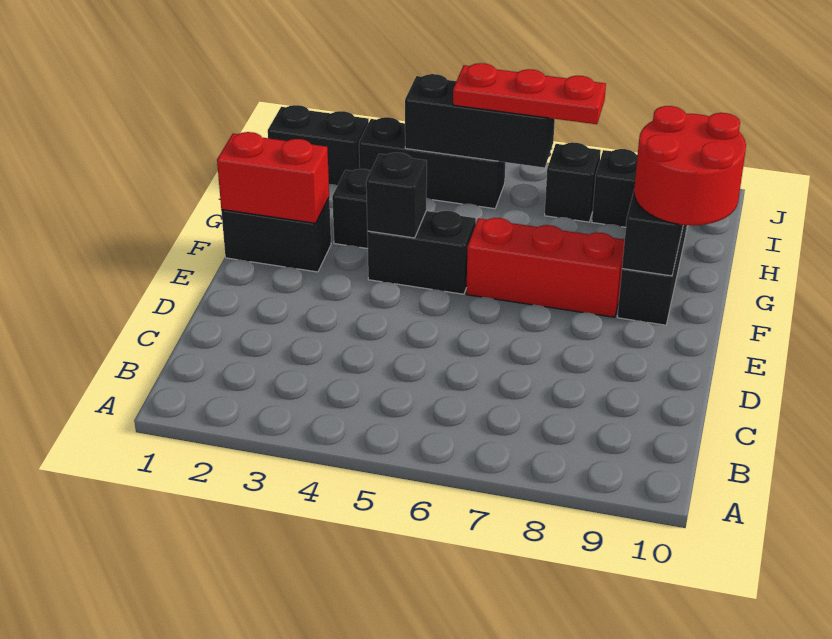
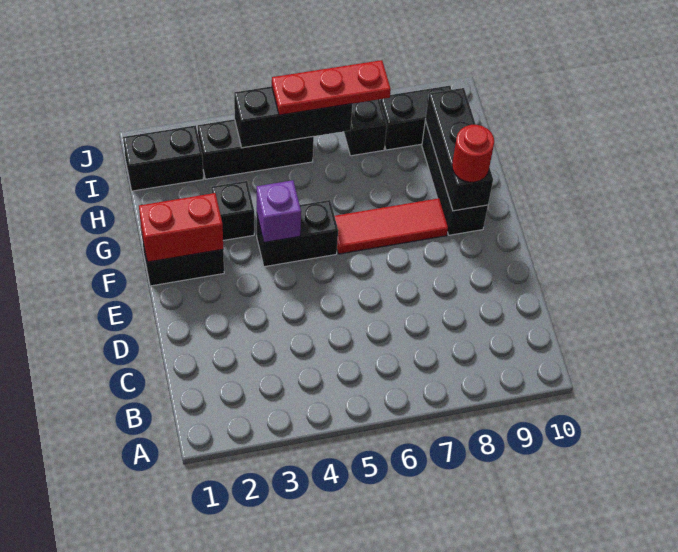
black 1x1 brick [366,153,427,238] -> purple 1x1 brick [257,180,301,242]
red 1x3 brick [466,218,625,317] -> red 1x3 tile [335,198,448,254]
red 2x2 round brick [634,106,746,225] -> red 1x1 round brick [452,125,494,182]

